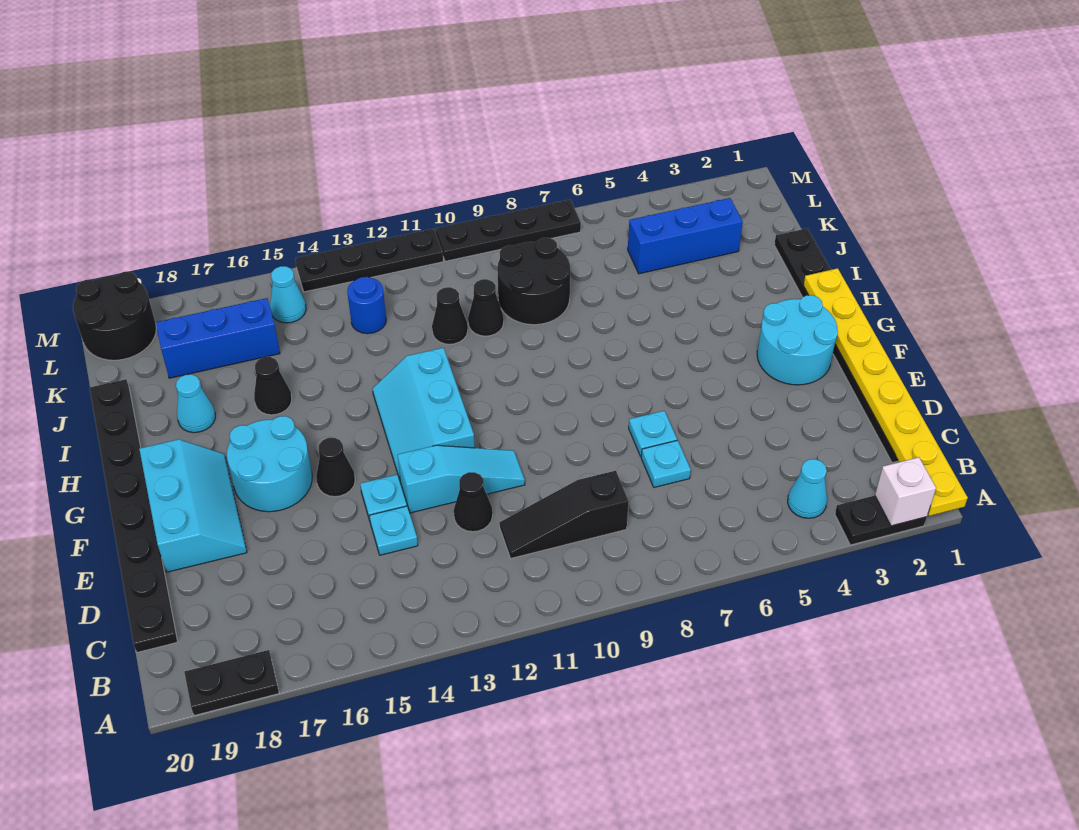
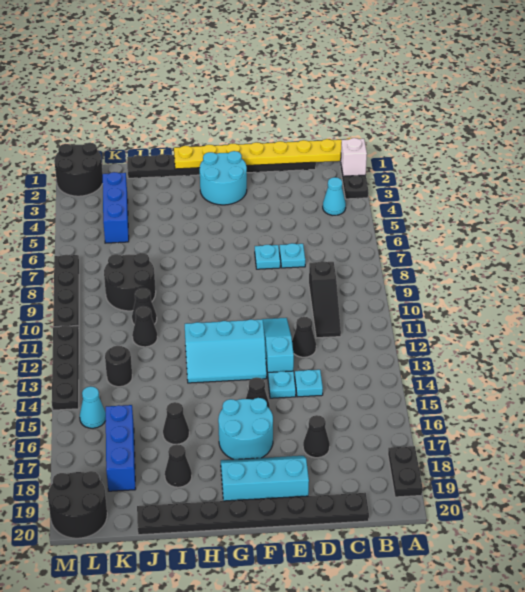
none -> black 1x1 cone [303,415,330,458]
cyan 1x1 cone [176,374,215,433] -> black 1x1 cone [165,444,192,487]
blue 1x1 round brick [347,277,386,334] -> black 1x1 round brick [105,346,132,387]
none -> black 2x2 round brick [54,143,103,196]

